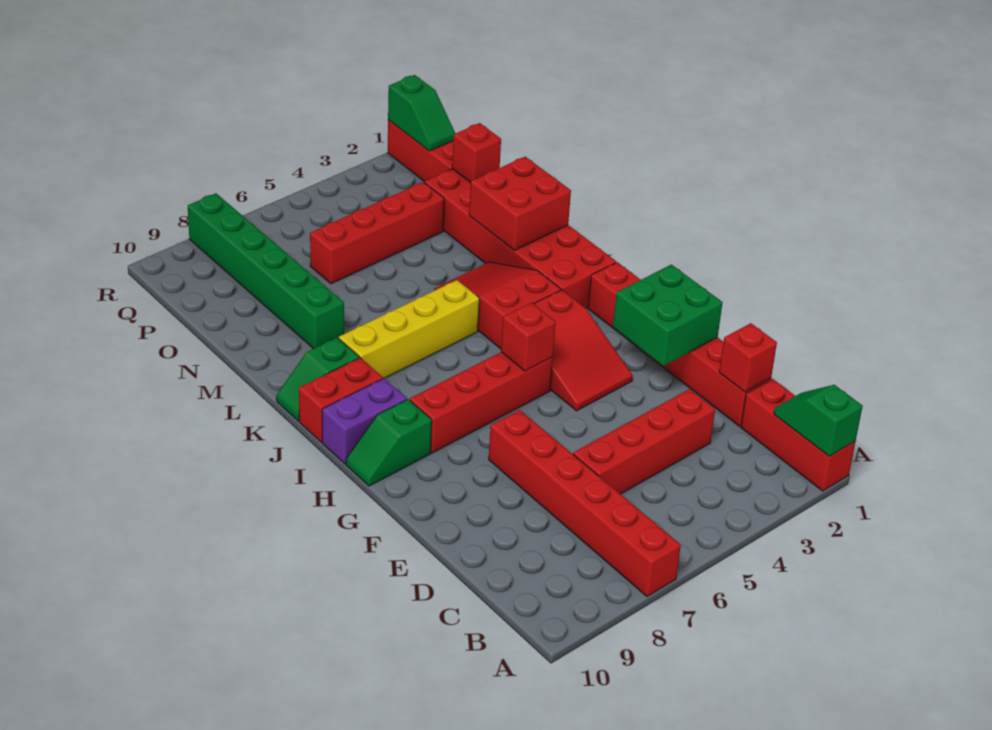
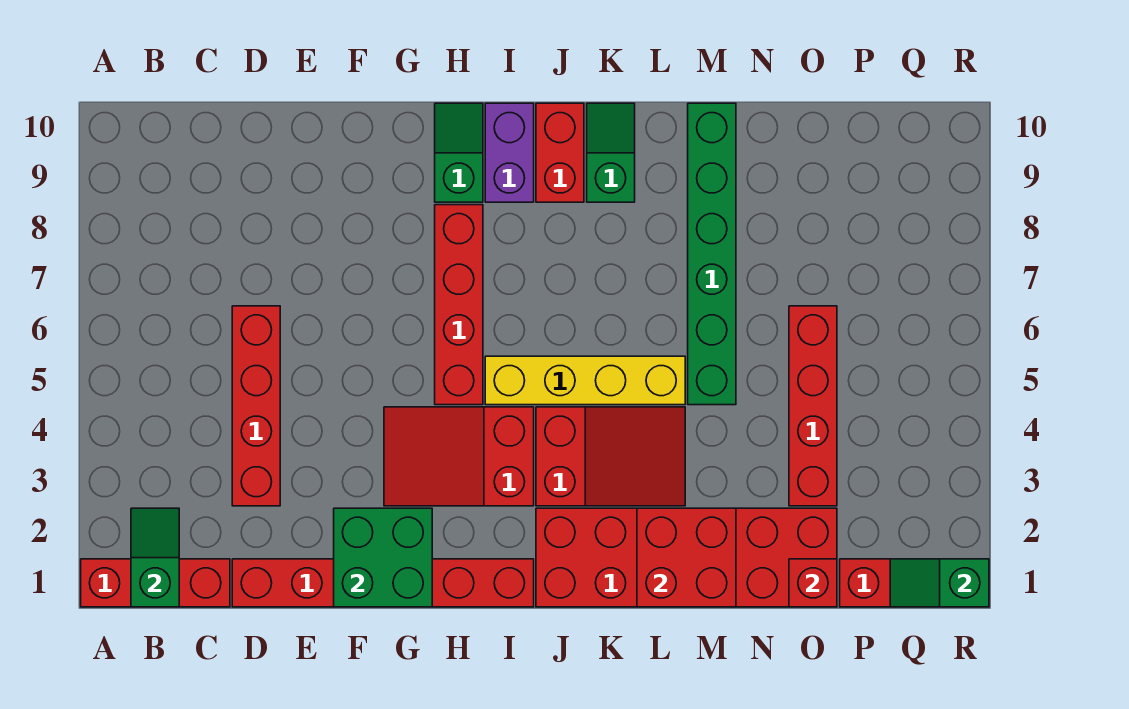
green 1x2 slope [774,385,863,456] -> green 1x2 slope turned to [131,508,179,607]
red 1x6 brick [489,410,681,596] -> none
red 1x1 brick [719,323,777,392] -> none
red 1x1 brick [501,303,556,371] -> none
yellow 1x4 brick [339,280,479,378] -> yellow 1x4 brick turned to [485,356,685,405]
green 1x6 brick [188,193,344,349] -> green 1x6 brick turned to [688,103,736,405]

